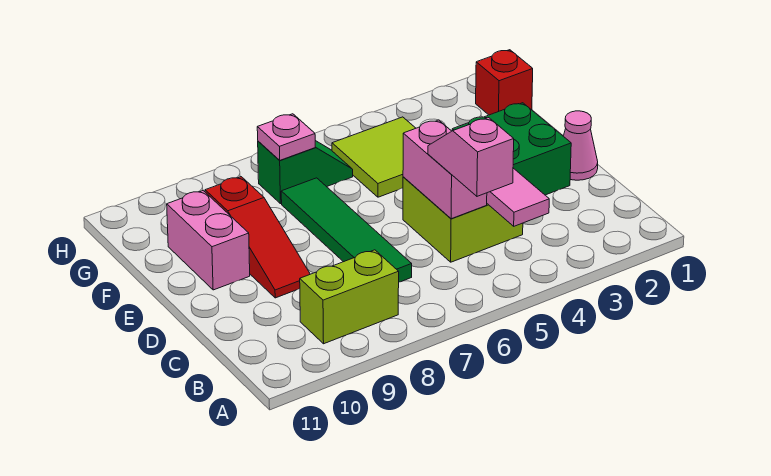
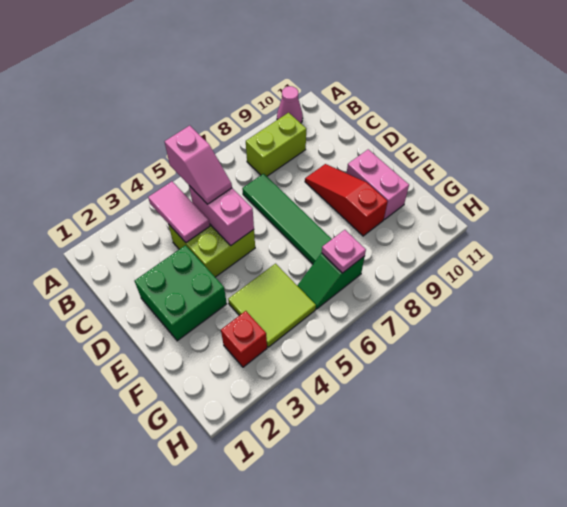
pink 1x1 cone [564,111,598,180] -> pink 1x1 cone moved to [277,86,303,123]
red 1x1 brick [476,50,533,115] -> red 1x1 brick moved to [221,311,267,367]

